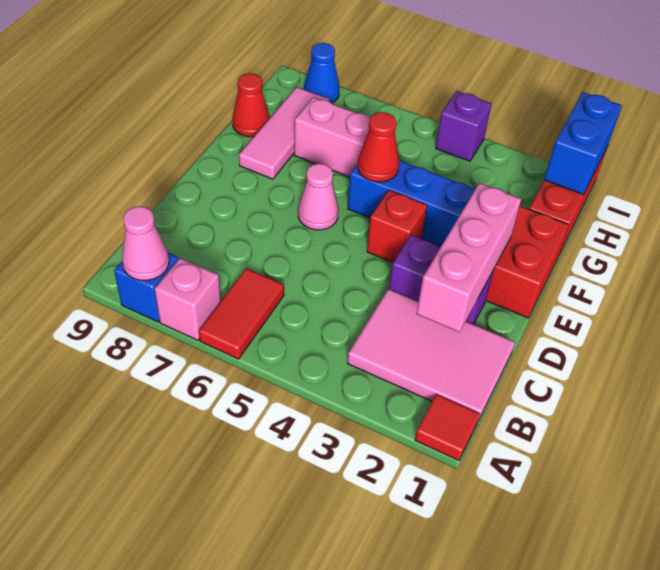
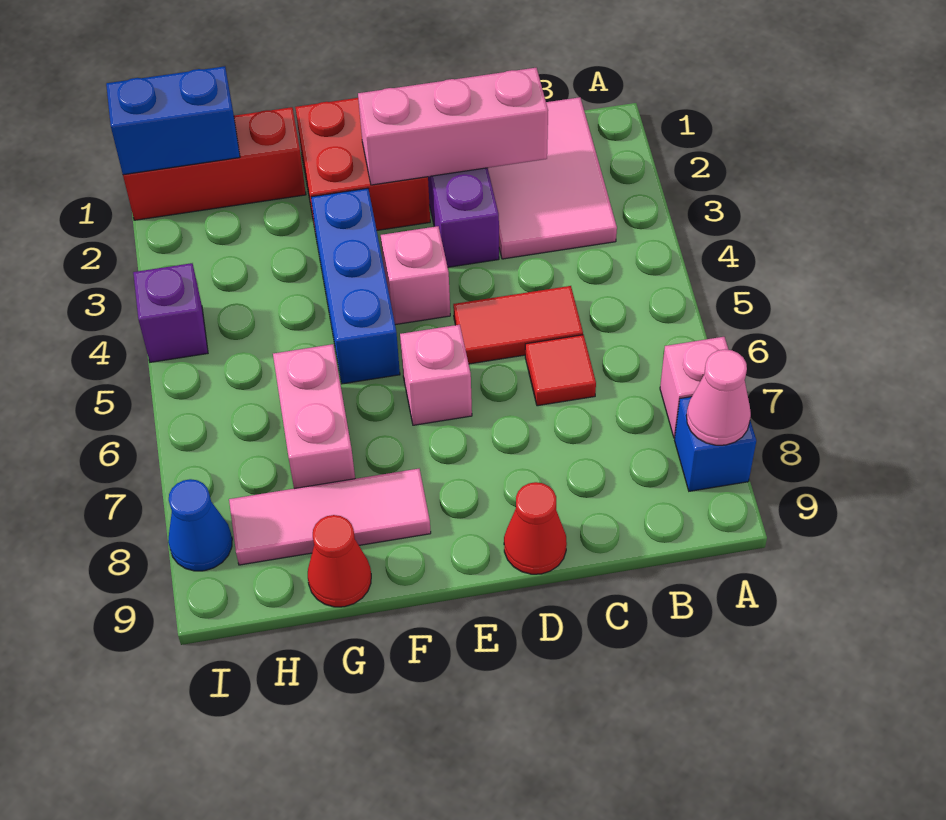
red 1x1 tile [415,394,480,461] -> red 1x1 tile moved to [525,335,596,406]
red 1x2 tile [199,268,284,359] -> red 1x2 tile moved to [453,286,583,364]
red 1x1 brick [367,190,427,263] -> pink 1x1 brick [381,226,450,325]
pink 1x1 cone [298,163,338,230] -> pink 1x1 brick [400,325,472,425]
red 1x1 cone [358,112,399,182] -> red 1x1 cone moved to [504,482,567,574]

